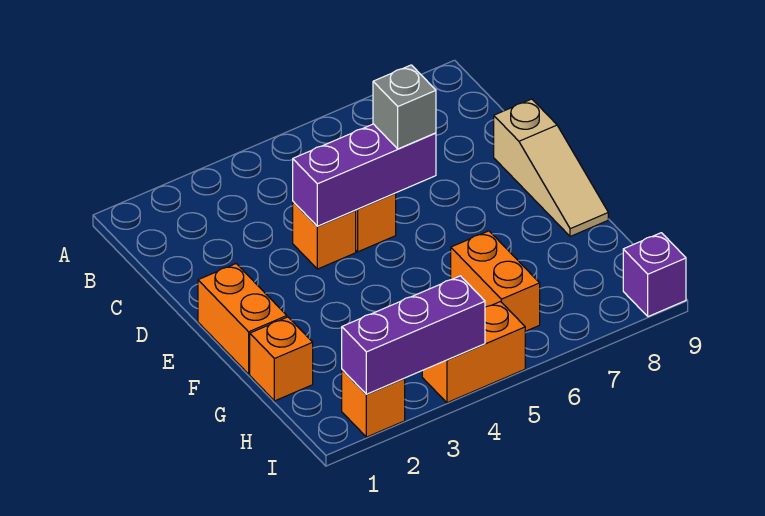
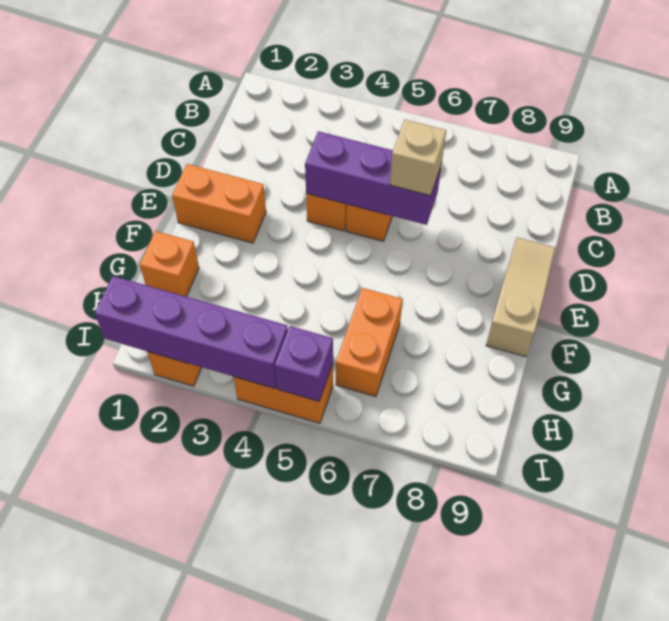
grey 1x1 brick [373,65,436,149] -> tan 1x1 brick [390,120,446,196]
tan 1x3 slope [494,99,608,237] -> tan 1x3 slope turned to [486,238,555,357]
orange 1x2 brick [198,264,287,374] -> orange 1x2 brick turned to [172,164,266,243]
purple 1x3 brick [342,276,485,394] -> purple 1x4 brick [95,276,288,389]
purple 1x1 brick [623,233,686,317] -> purple 1x1 brick moved to [275,326,333,401]

